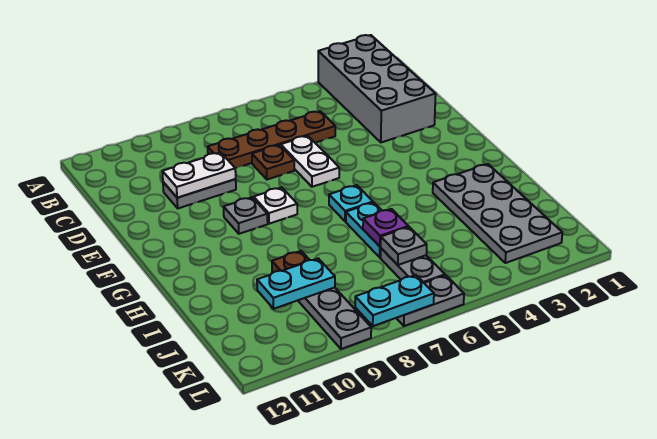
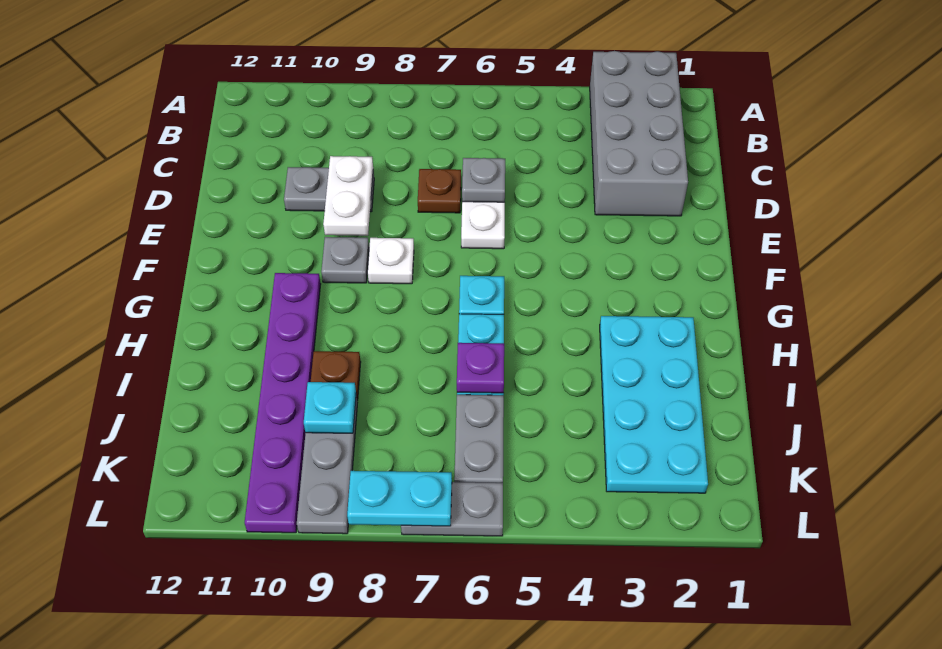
brown 1x4 plate [208,111,335,168] -> none
white 1x2 plate [162,152,236,198] -> white 1x2 plate turned to [323,156,373,236]
none -> purple 1x6 plate [245,273,321,533]
grey 2x4 plate [433,164,562,263] -> cyan 2x4 plate [600,316,708,493]
grey 1x1 plate [380,227,427,265] -> grey 1x1 plate moved to [462,158,505,202]
cyan 1x2 plate [257,258,335,309] -> cyan 1x1 plate [304,382,356,433]

